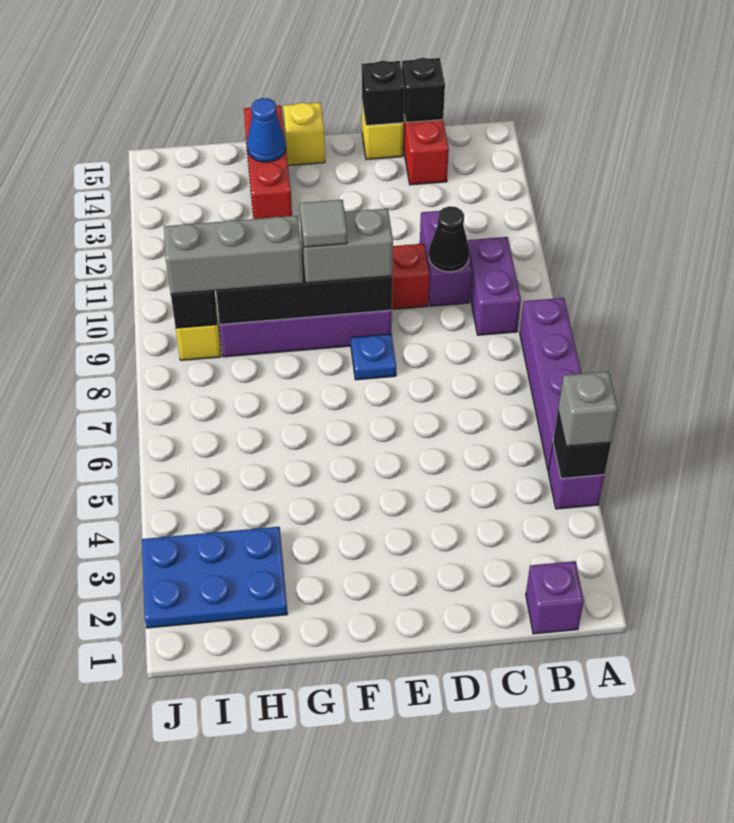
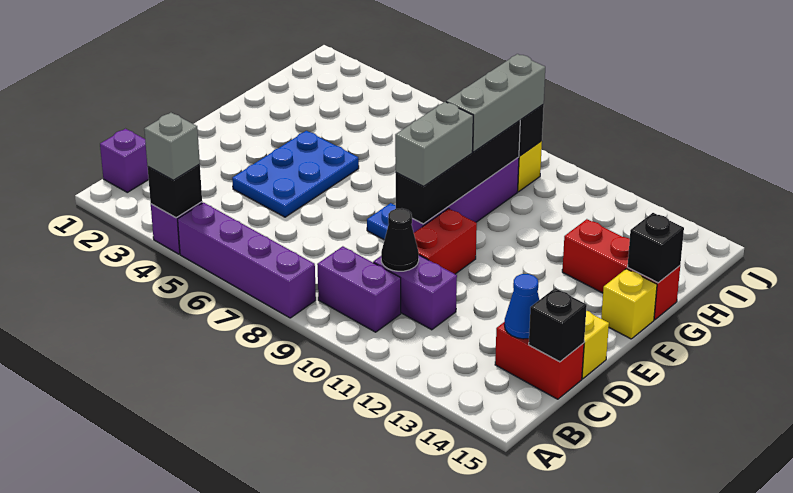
black 1x1 brick [362,61,405,126] -> black 1x1 brick moved to [628,213,684,283]
grey 1x1 tile [300,200,347,247] -> none
blue 1x1 cone [247,98,286,162] -> blue 1x1 cone moved to [504,274,539,339]
blue 2x3 plate [142,527,288,628] -> blue 2x3 plate moved to [232,131,359,217]

